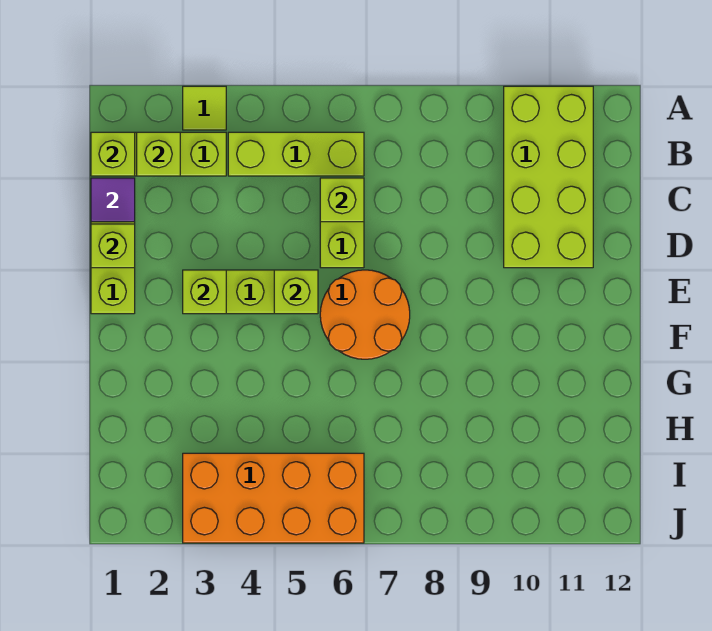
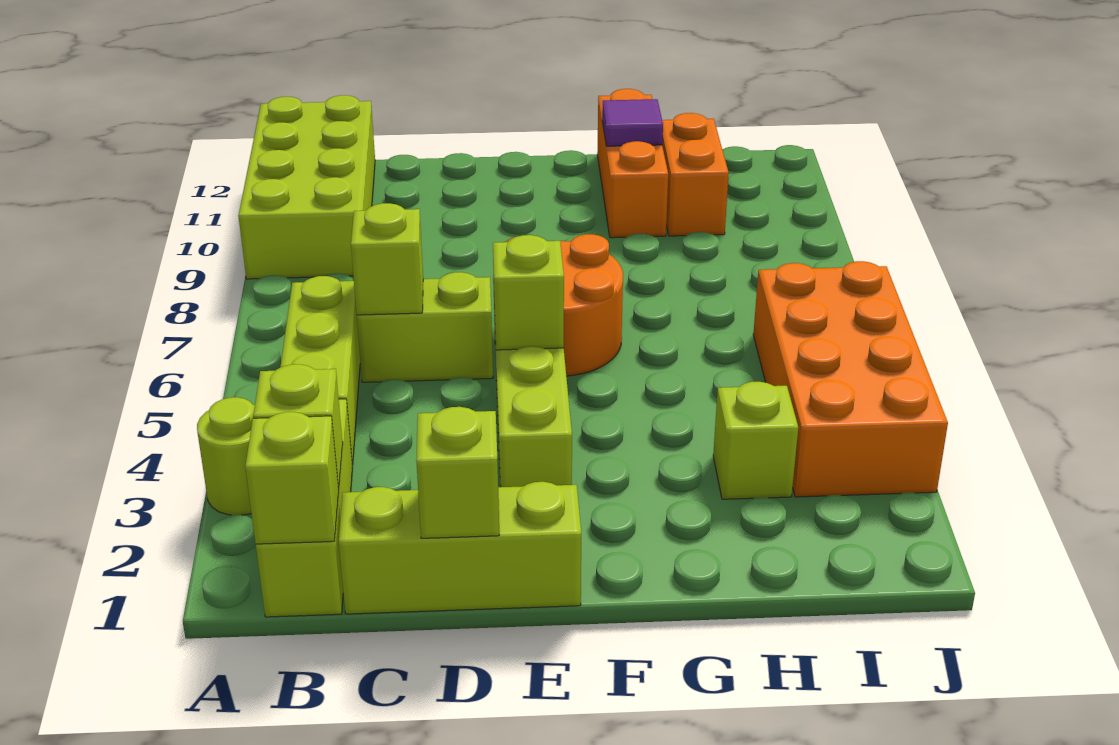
lime 1x1 tile [183,86,226,130] -> lime 1x1 round brick [197,397,255,515]
lime 2x4 brick [504,86,593,268] -> lime 2x4 brick turned to [238,95,375,279]
purple 1x1 tile [91,178,135,222] -> purple 1x1 tile moved to [602,99,663,146]
lime 1x1 brick [183,270,226,314] -> lime 1x1 brick moved to [713,382,798,499]
none -> orange 1x3 brick [597,89,668,238]
none -> orange 1x2 brick [662,113,729,236]

